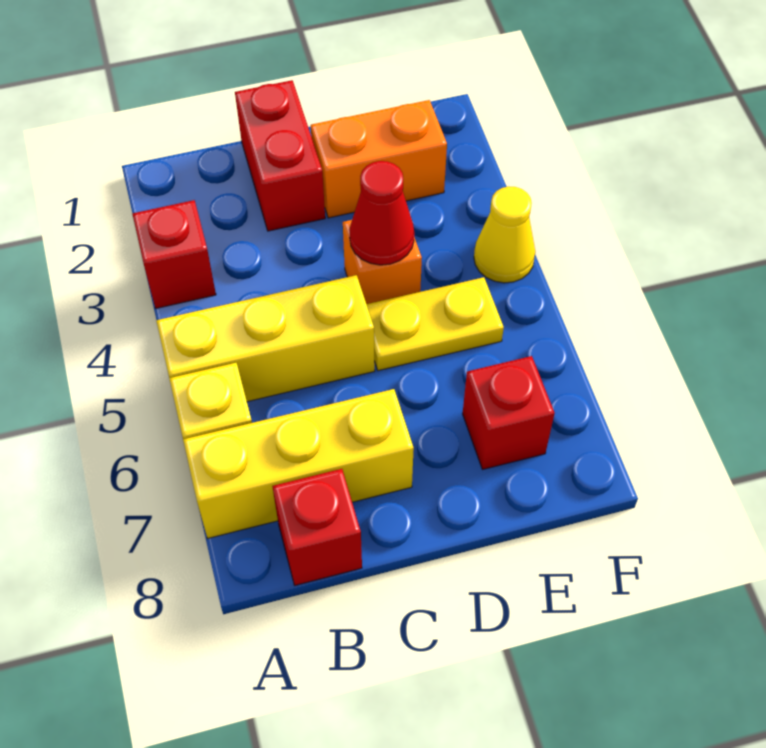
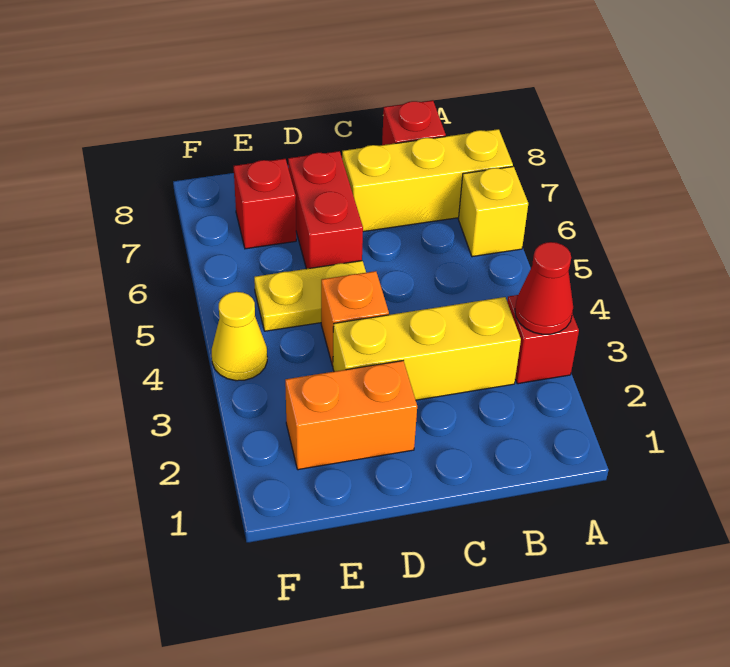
yellow 1x3 brick [156,275,375,402] -> yellow 1x3 brick moved to [333,297,521,400]
red 1x2 brick [235,80,325,231] -> red 1x2 brick moved to [288,151,363,269]
red 1x1 cone [349,161,414,265] -> red 1x1 cone moved to [515,242,573,334]

